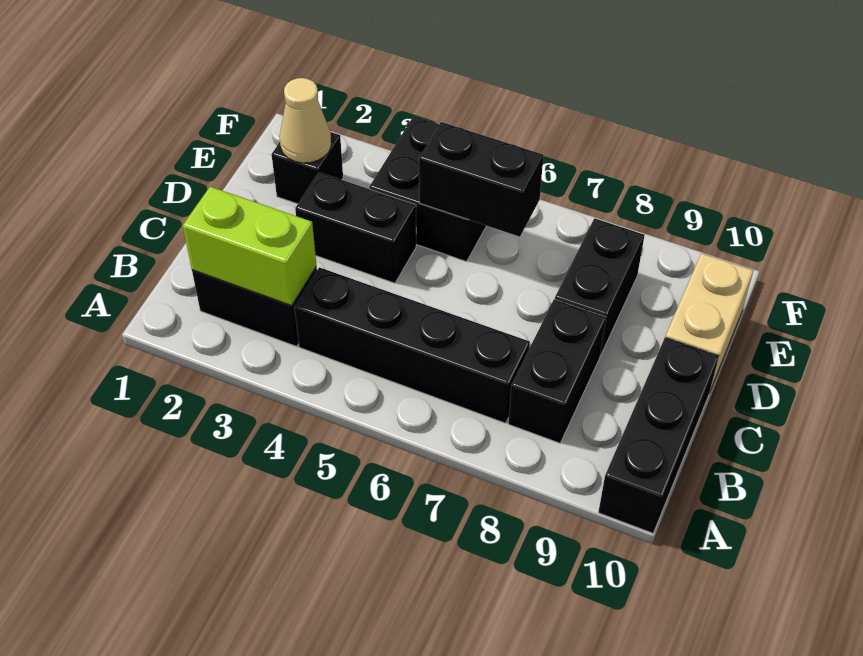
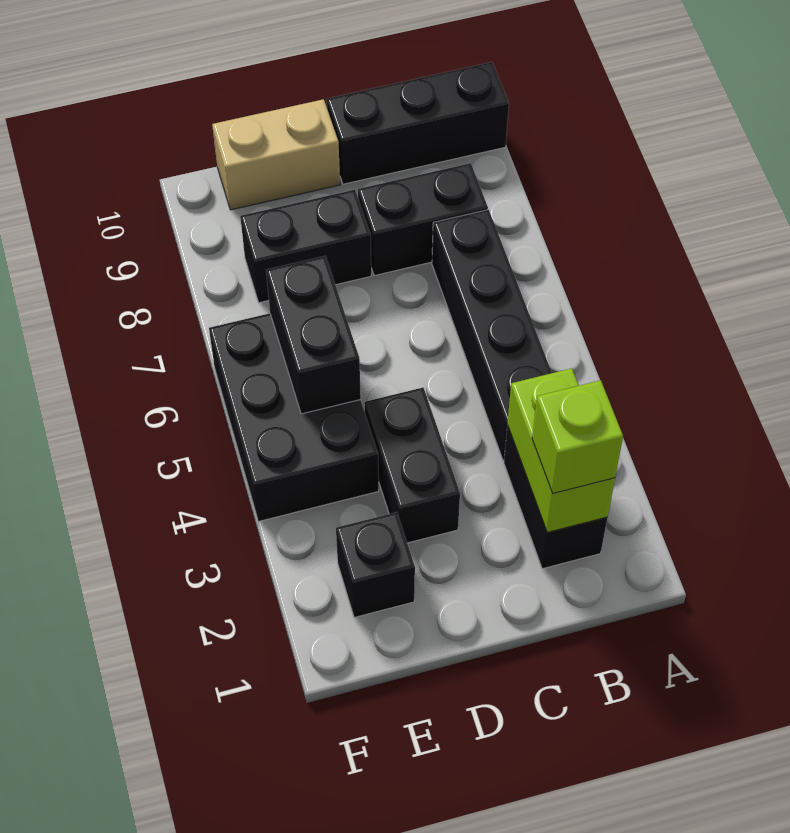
none -> lime 1x1 brick [532,380,623,493]
tan 1x1 cone [280,78,331,163] -> none
black 2x2 brick [369,116,486,262] -> black 2x3 brick [209,313,379,522]

